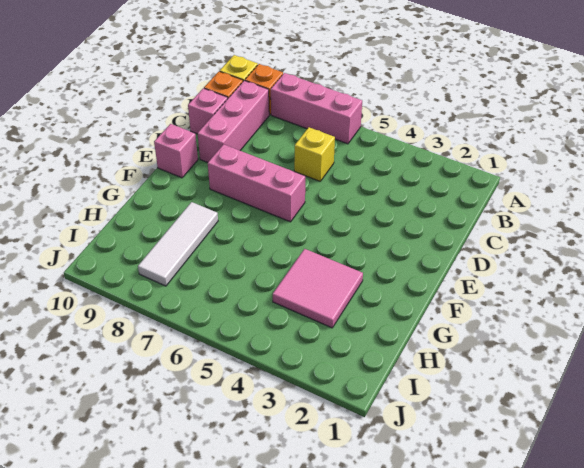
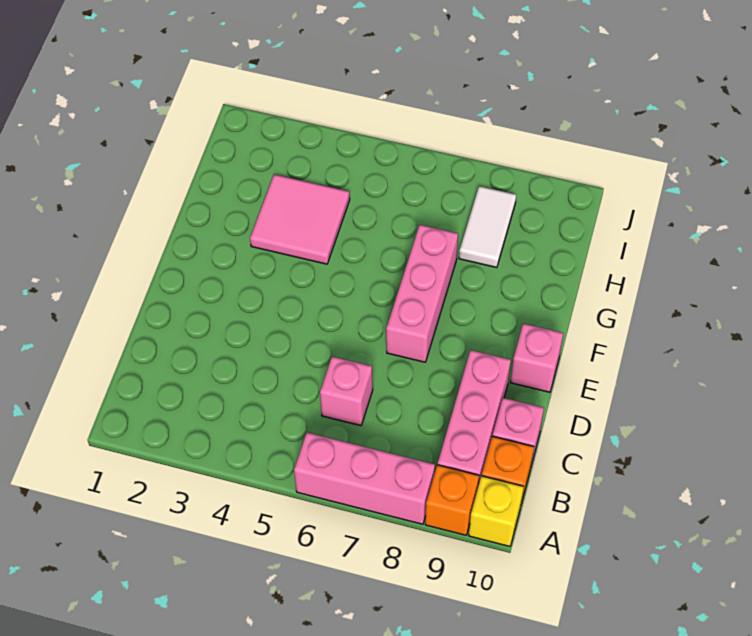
yellow 1x1 brick [294,127,335,181] -> pink 1x1 brick [320,357,373,426]
pink 1x3 brick [208,144,305,222] -> pink 1x3 brick turned to [386,225,458,362]
white 1x3 tile [138,202,218,286] -> white 1x2 tile [459,186,516,268]

